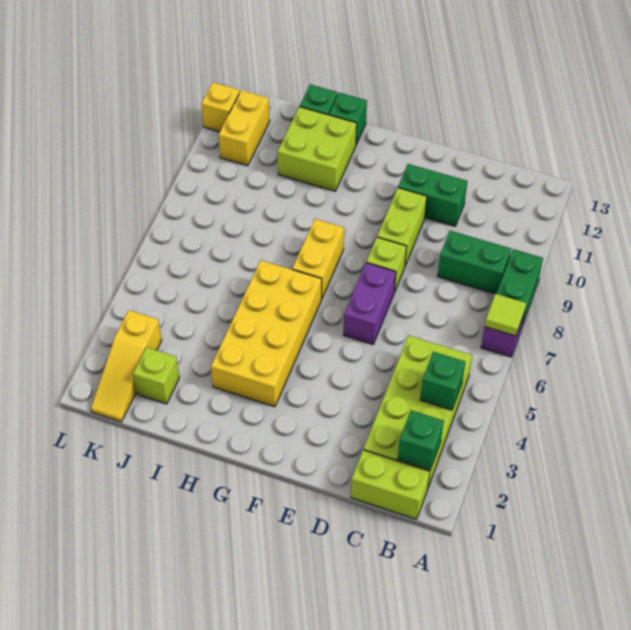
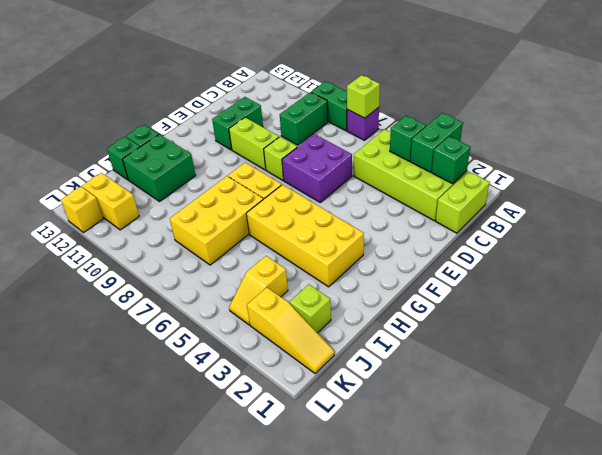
none -> green 1x2 brick [410,113,463,172]
lime 1x1 tile [485,294,526,336] -> lime 1x1 brick [347,75,380,118]
purple 1x2 brick [343,263,396,344] -> purple 2x2 brick [282,134,352,202]
none -> yellow 2x3 brick [170,176,263,265]
lime 2x2 brick [278,107,357,191] -> green 2x2 brick [122,134,196,201]
none -> yellow 1x2 slope [229,256,288,325]

